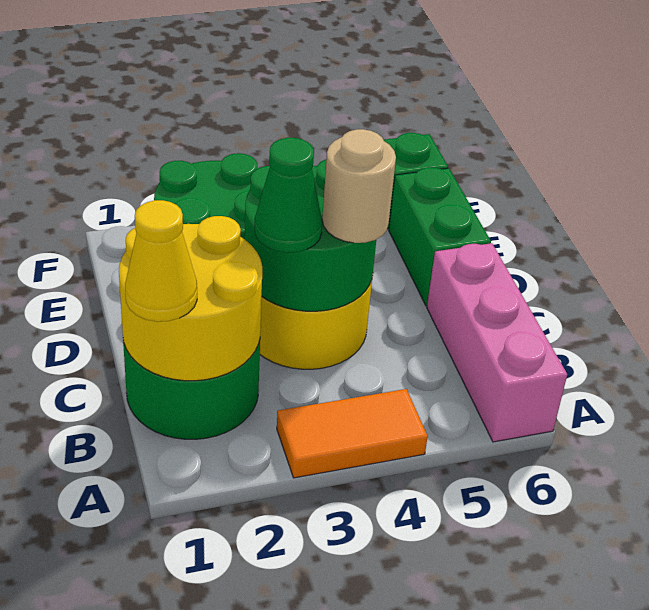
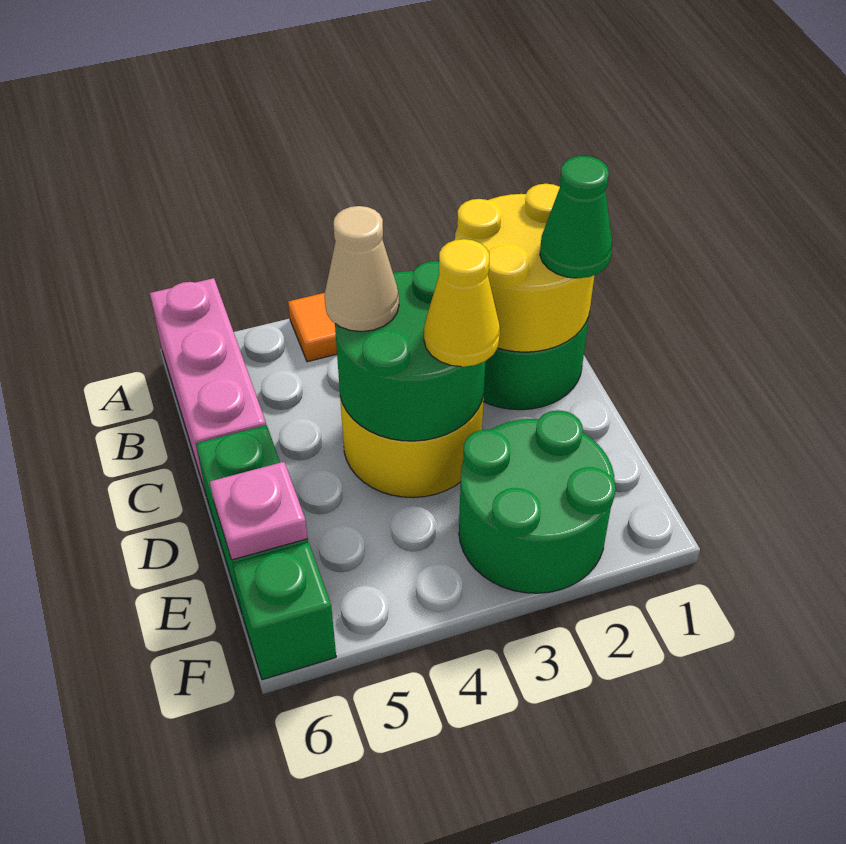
yellow 1x1 cone [125,200,197,322] -> yellow 1x1 cone moved to [424,239,500,367]
green 1x1 cone [255,138,322,253] -> green 1x1 cone moved to [540,156,612,278]
tan 1x1 round brick [322,129,396,243] -> tan 1x1 cone [325,206,399,332]
none -> pink 1x1 plate [210,462,308,560]

